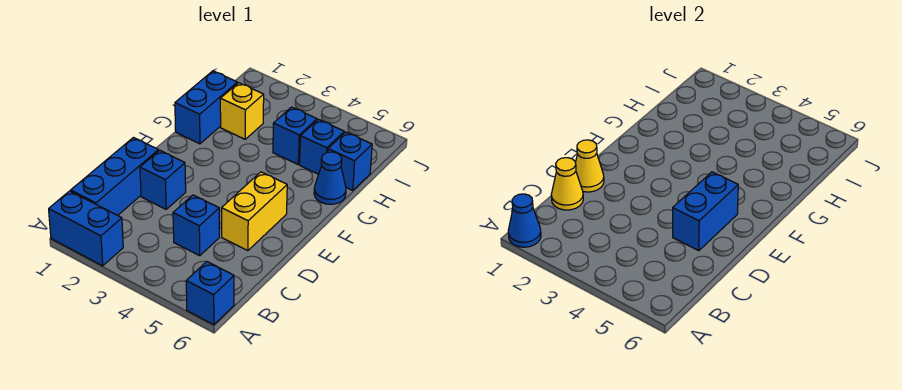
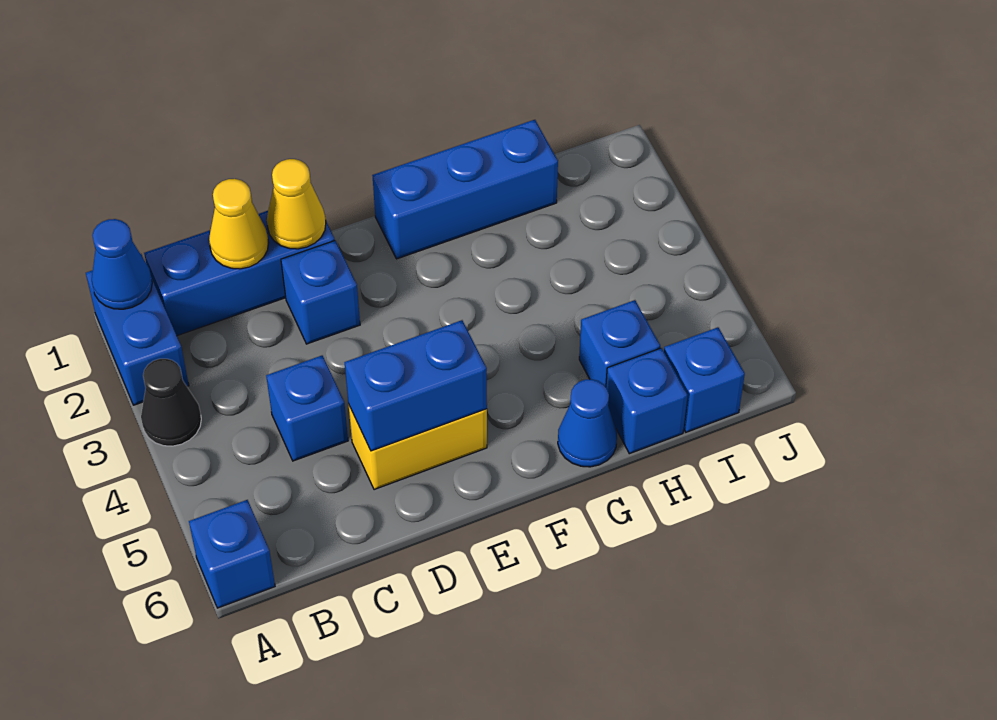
none -> black 1x1 cone [141,359,201,446]
blue 1x2 brick [175,71,237,144] -> blue 1x3 brick [372,120,558,259]
yellow 1x1 brick [220,83,264,139] -> none
blue 1x1 brick [273,107,317,164] -> blue 1x1 brick moved to [664,327,745,432]

